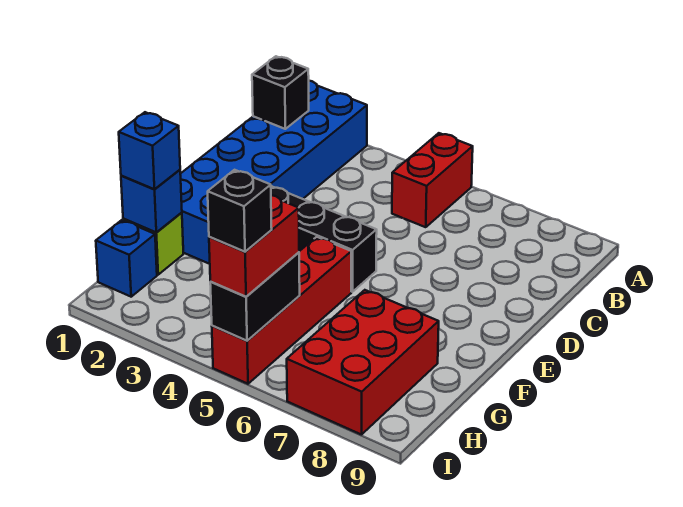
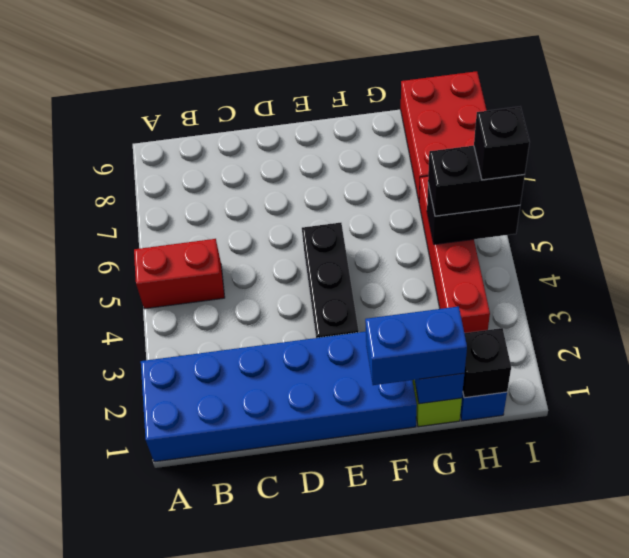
black 1x1 brick [252,56,309,129] -> black 1x1 brick moved to [463,328,511,398]
red 1x4 brick [212,237,351,384] -> red 1x4 brick turned to [419,176,490,333]
blue 1x1 brick [119,112,180,189] -> blue 1x2 brick [365,306,467,385]
red 2x3 brick [287,290,439,435] -> red 2x3 brick turned to [401,71,487,201]
red 1x2 brick [209,195,299,297] -> black 1x2 brick [428,146,525,216]

